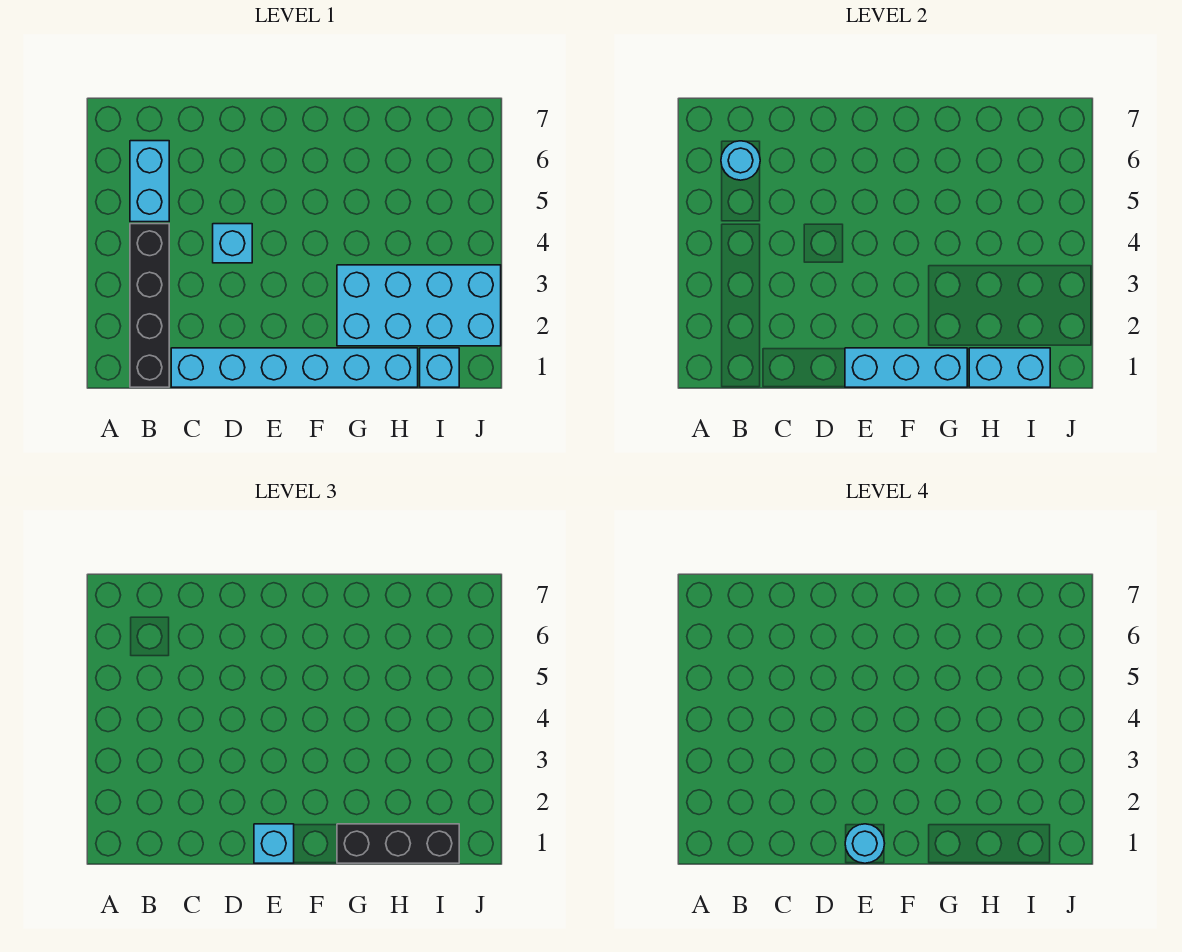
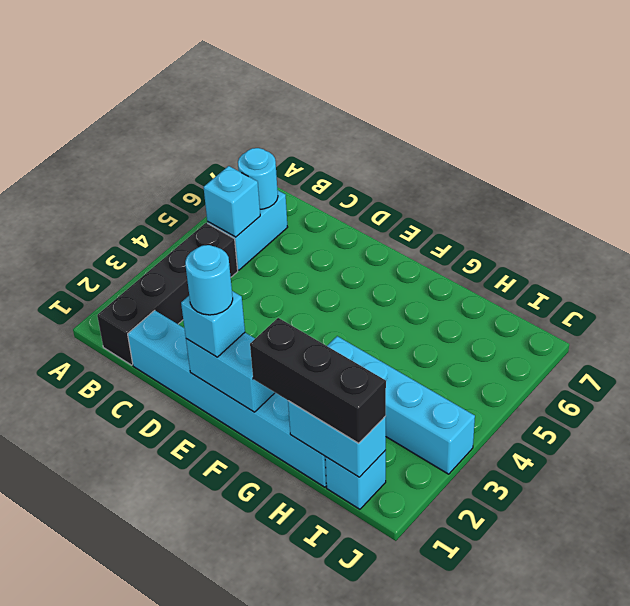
cyan 1x1 brick [213,224,252,263] -> cyan 1x1 brick moved to [204,166,260,237]
cyan 1x3 brick [845,348,967,387] -> cyan 1x2 brick [186,333,275,412]
cyan 2x4 brick [337,265,501,346] -> cyan 1x4 brick [327,336,475,474]

